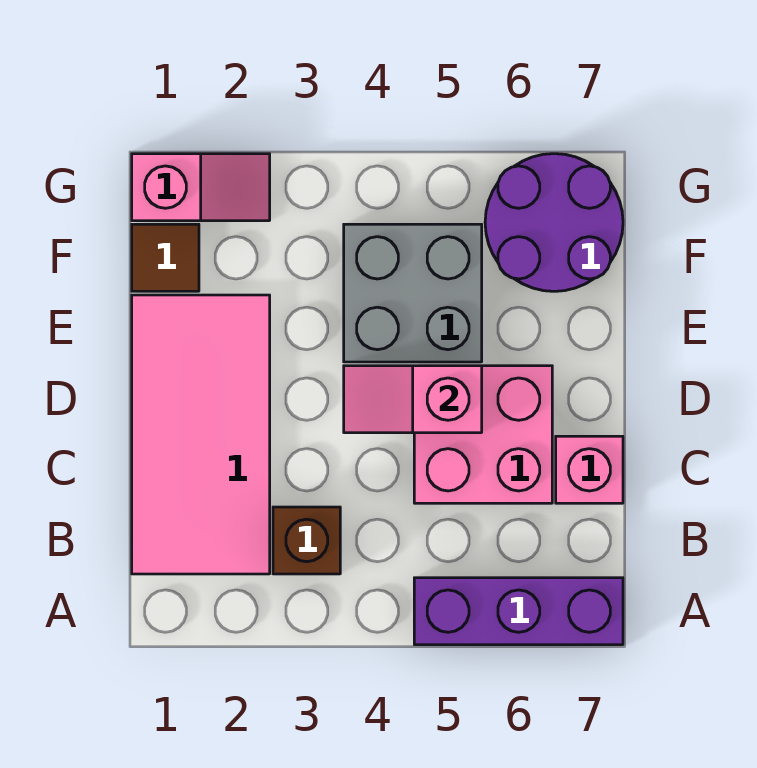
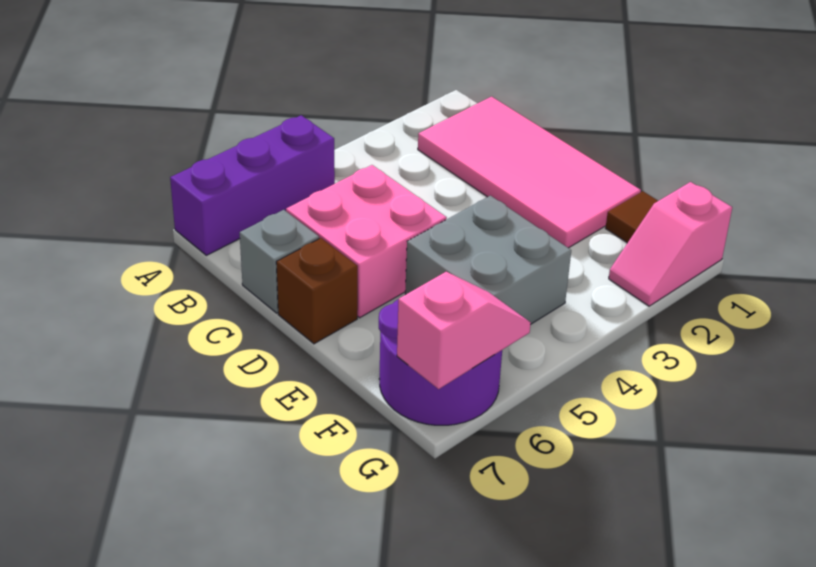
brown 1x1 brick [273,507,340,574] -> brown 1x1 brick moved to [276,238,358,344]
pink 1x1 brick [556,436,623,503] -> grey 1x1 brick [240,210,319,313]
pink 1x2 slope [344,366,482,433] -> pink 1x2 slope moved to [397,272,531,389]

